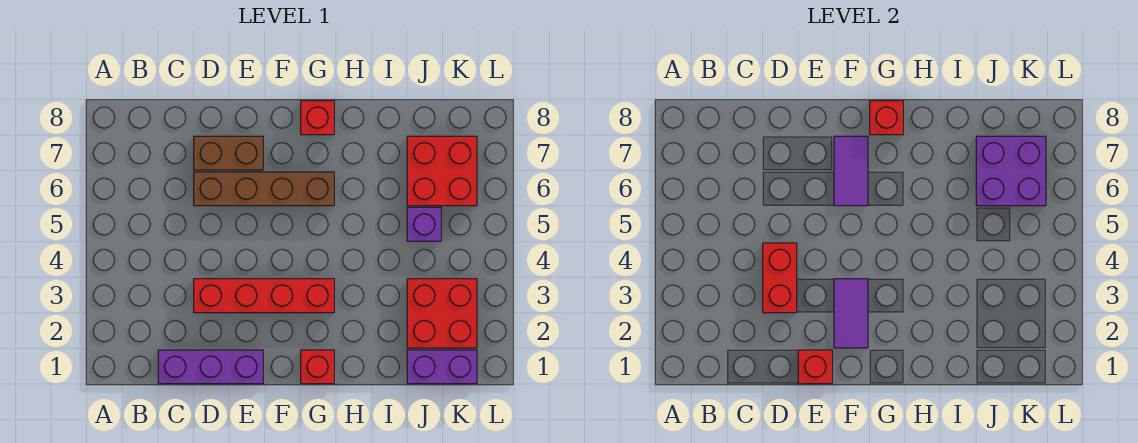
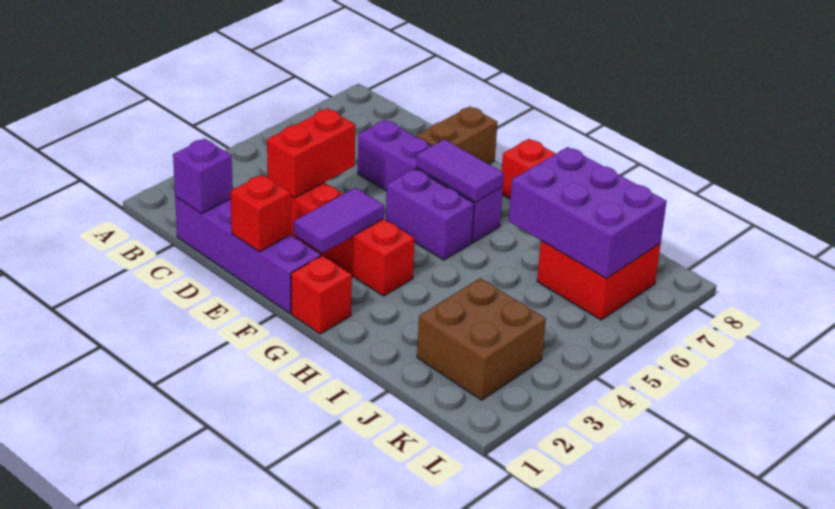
purple 1x3 brick [158,350,263,384] -> purple 1x4 brick [175,197,321,313]
brown 1x4 brick [194,172,334,206] -> purple 1x4 brick [358,120,503,243]
brown 1x2 brick [194,136,263,170] -> brown 1x2 brick turned to [416,107,498,164]
purple 1x2 tile [834,136,868,206] -> purple 1x2 tile turned to [416,139,504,202]
red 1x1 brick [870,101,903,135] -> none
purple 1x2 brick [407,350,477,384] -> purple 1x2 brick moved to [386,169,474,260]
red 2x2 brick [407,279,477,348] -> brown 2x2 brick [417,278,546,400]
purple 1x1 brick [407,207,441,241] -> purple 1x1 brick moved to [173,139,233,214]
purple 2x2 brick [976,136,1046,206] -> purple 2x3 brick [509,147,667,278]

